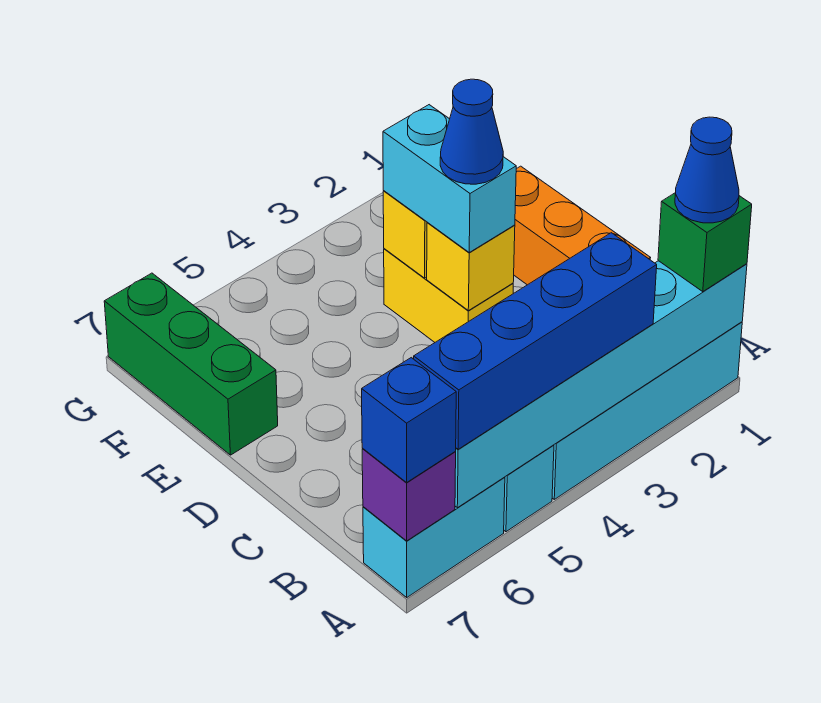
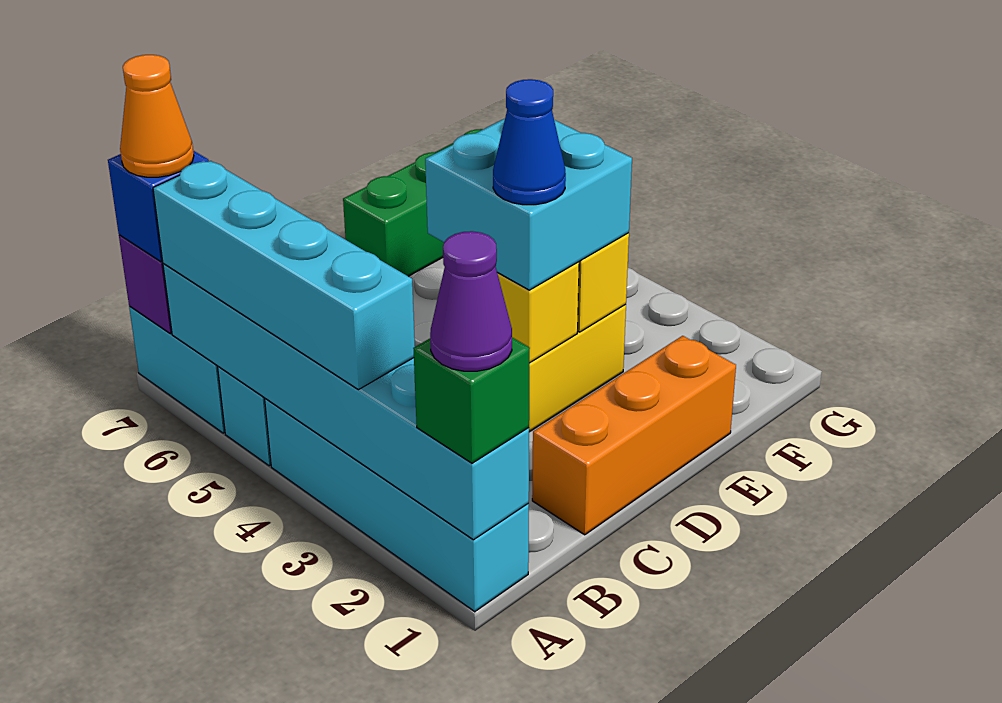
blue 1x1 cone [675,117,739,223] -> purple 1x1 cone [430,231,512,371]
blue 1x4 brick [414,233,657,449] -> cyan 1x4 brick [153,161,415,390]
none -> orange 1x1 cone [120,55,194,177]
cyan 1x2 brick [383,105,516,252] -> cyan 2x2 brick [425,119,632,290]

